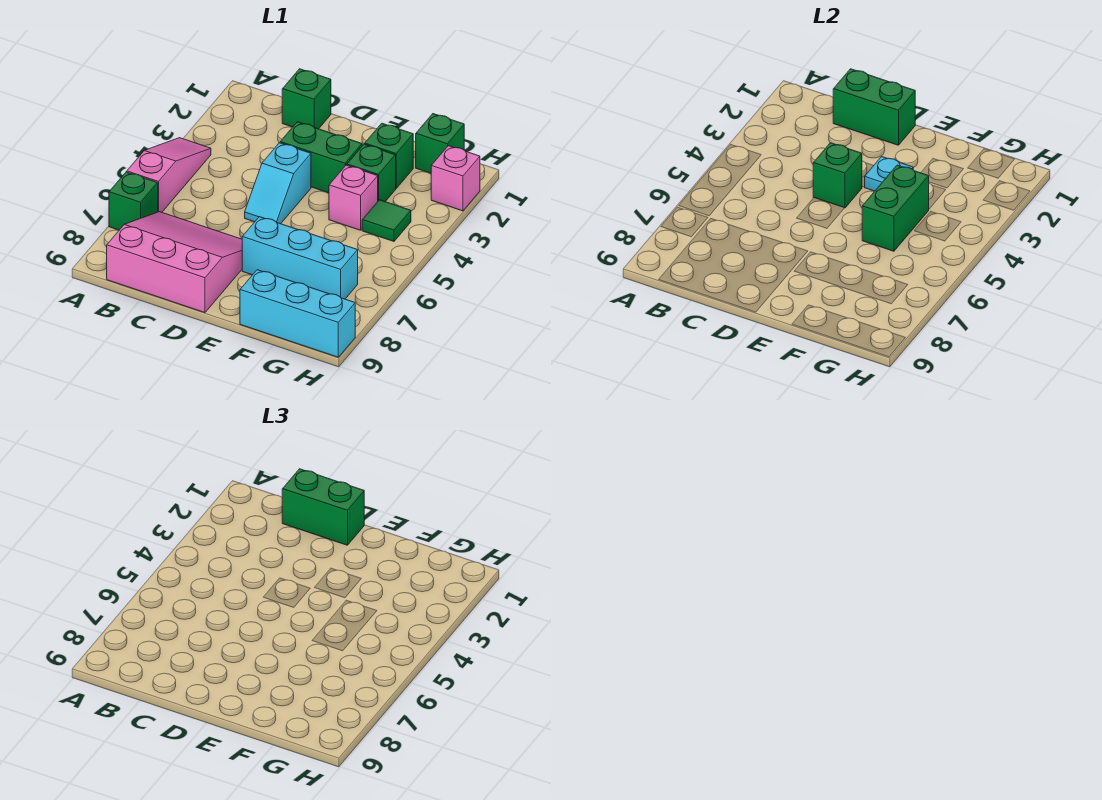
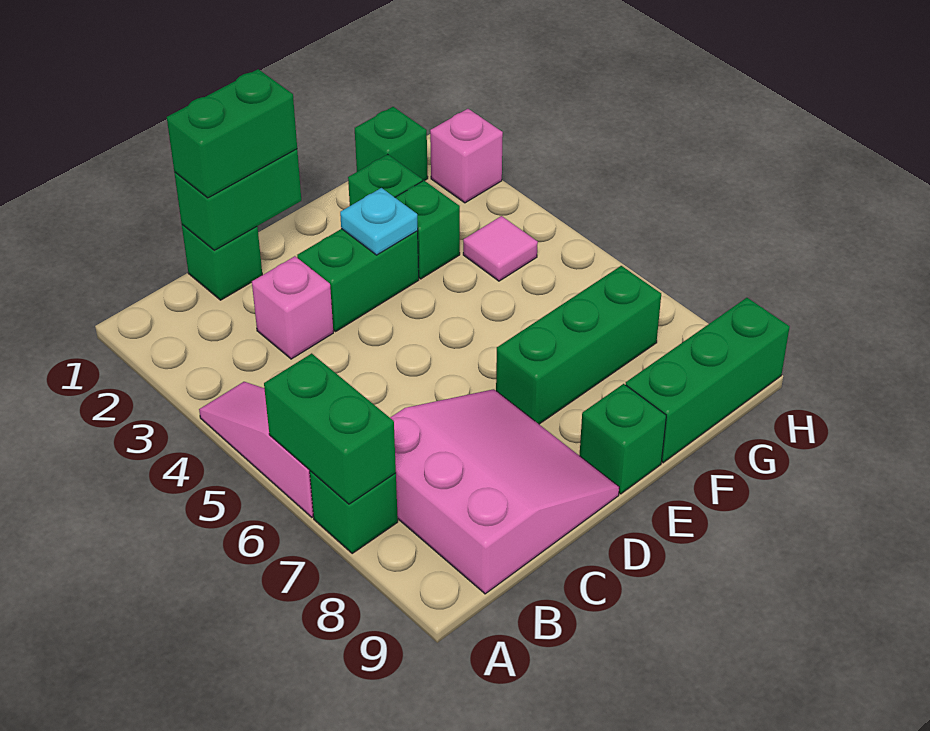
pink 3x3 slope [107,212,242,313] -> pink 3x3 slope turned to [390,389,619,594]
cyan 1x2 slope [245,143,311,224] -> none
green 1x1 brick [813,143,862,208] -> green 1x1 brick moved to [580,384,666,494]
cyan 1x3 brick [242,217,358,299] -> green 1x3 brick [496,266,661,424]
pink 1x1 brick [329,165,378,230] -> pink 1x1 brick moved to [252,256,333,359]
green 1x2 brick [862,165,929,251] -> green 1x2 brick moved to [264,353,396,504]
cyan 1x3 brick [240,270,355,357] -> green 1x3 brick [626,298,790,463]
green 1x1 tile [362,200,411,241] -> pink 1x1 tile [463,216,538,281]

